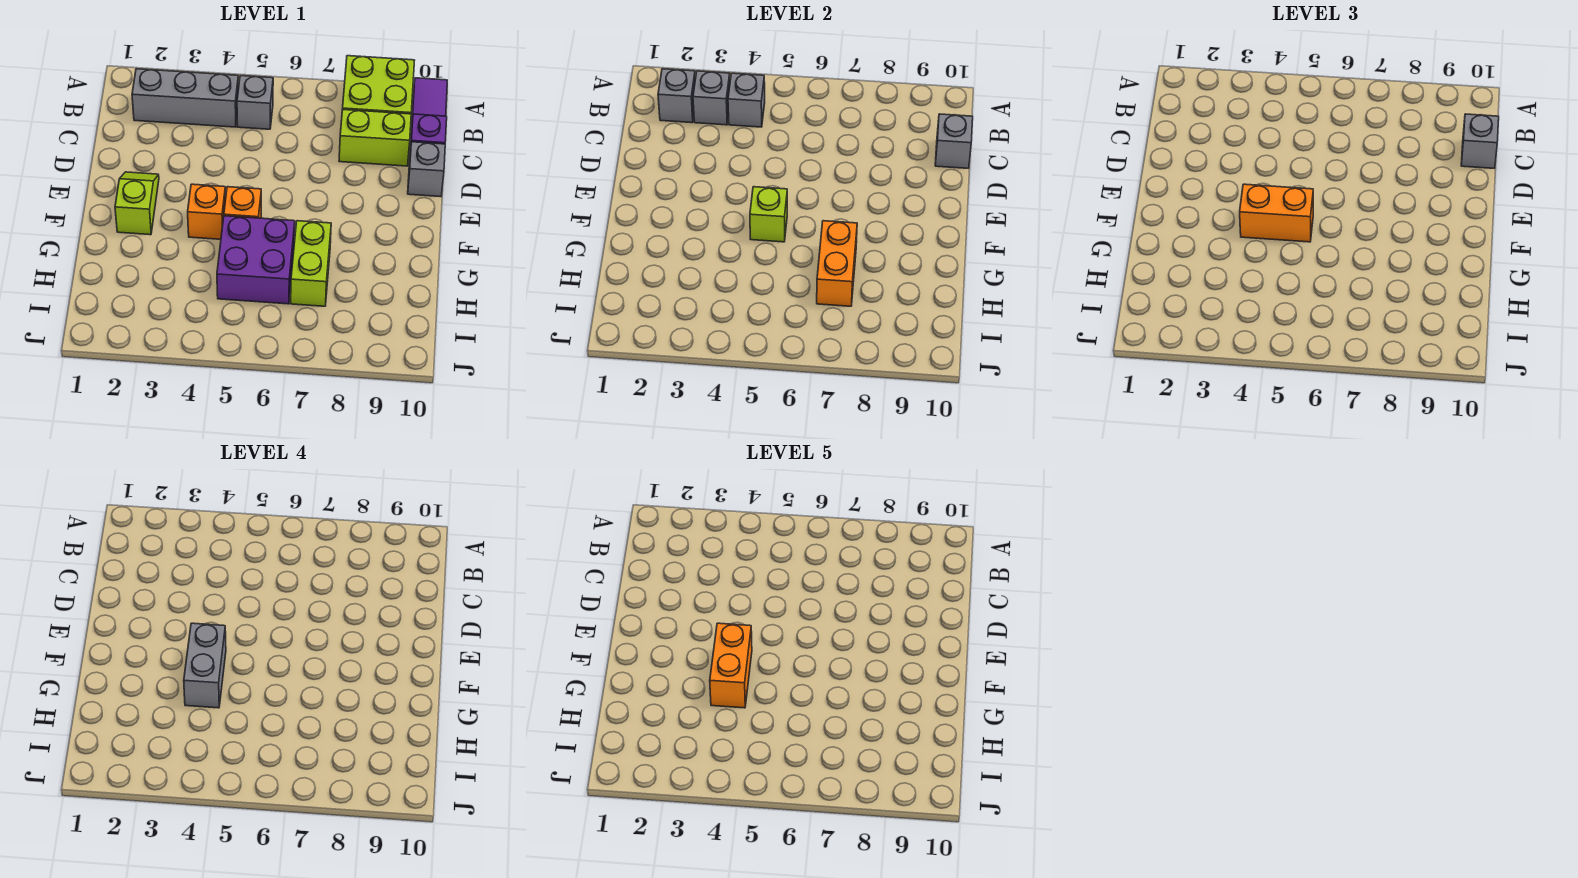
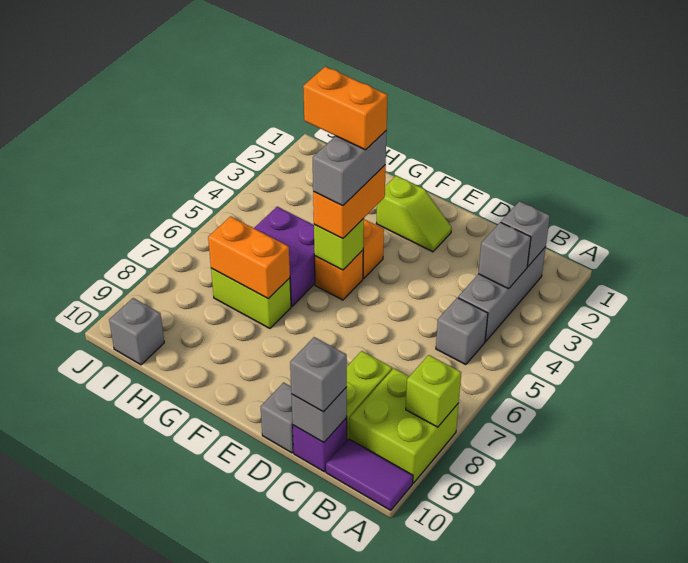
none -> lime 1x1 brick [406,355,461,427]
grey 1x1 brick [728,73,765,127] -> grey 1x1 brick moved to [109,298,164,365]
grey 1x2 brick [184,623,226,708] -> grey 1x2 brick turned to [313,131,387,206]

